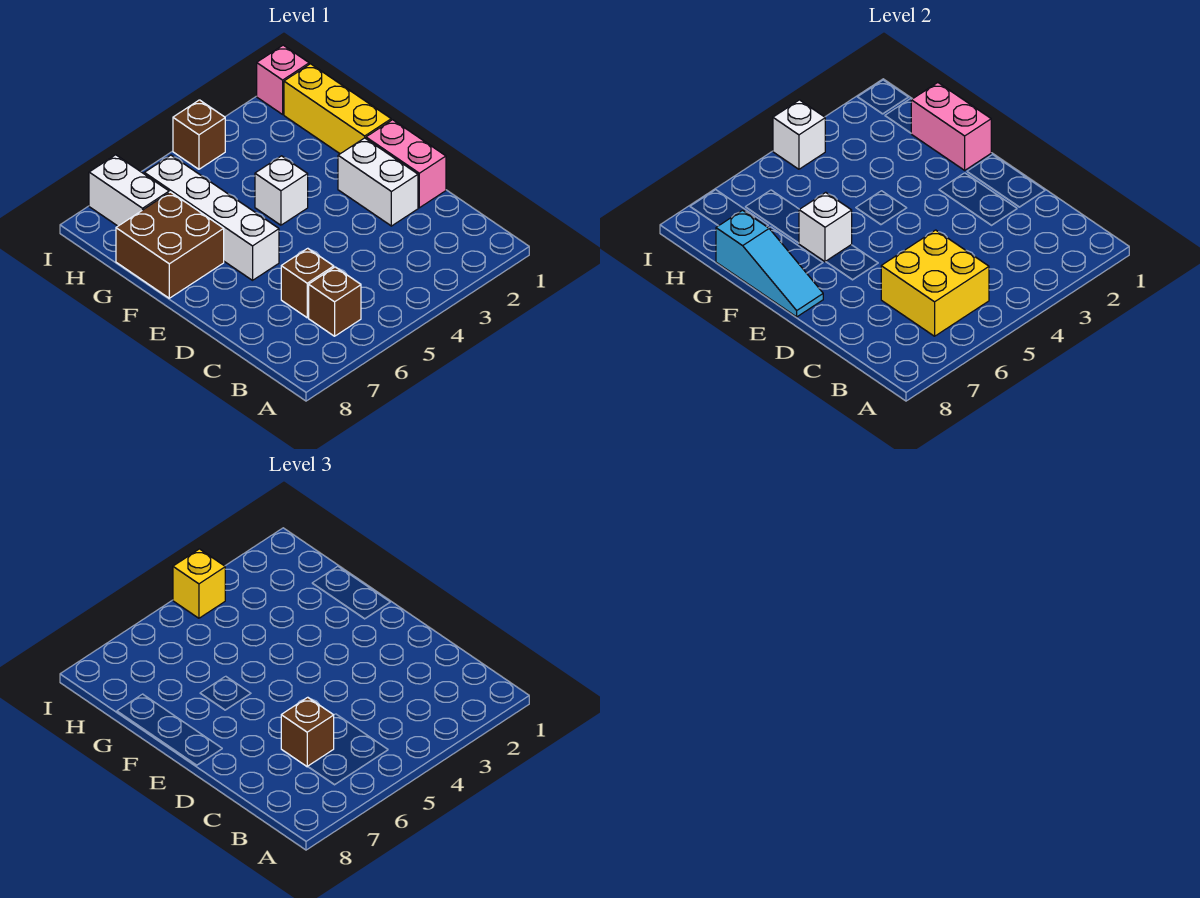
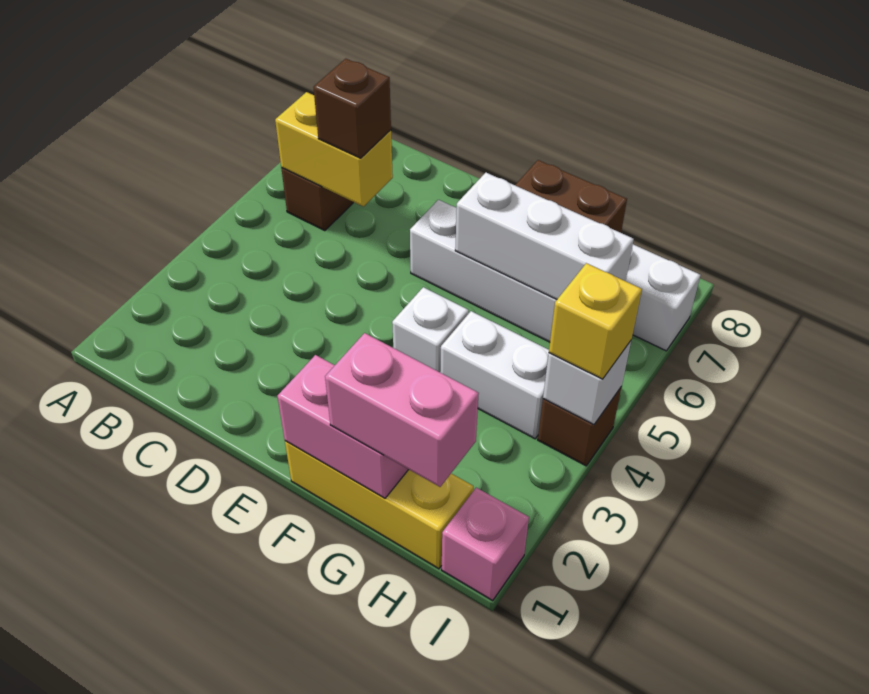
yellow 2x2 brick [881,230,989,336] -> yellow 1x2 brick [275,92,393,207]
brown 1x1 brick [281,248,334,318] -> none
pink 1x2 brick [366,120,446,208] -> pink 1x2 brick moved to [325,333,479,487]
white 1x2 brick [338,138,418,226] -> white 1x2 brick moved to [440,311,549,439]
cyan 1x3 slope [716,210,823,317] -> none
white 1x1 brick [799,192,852,262] -> white 1x3 brick [455,173,634,299]

